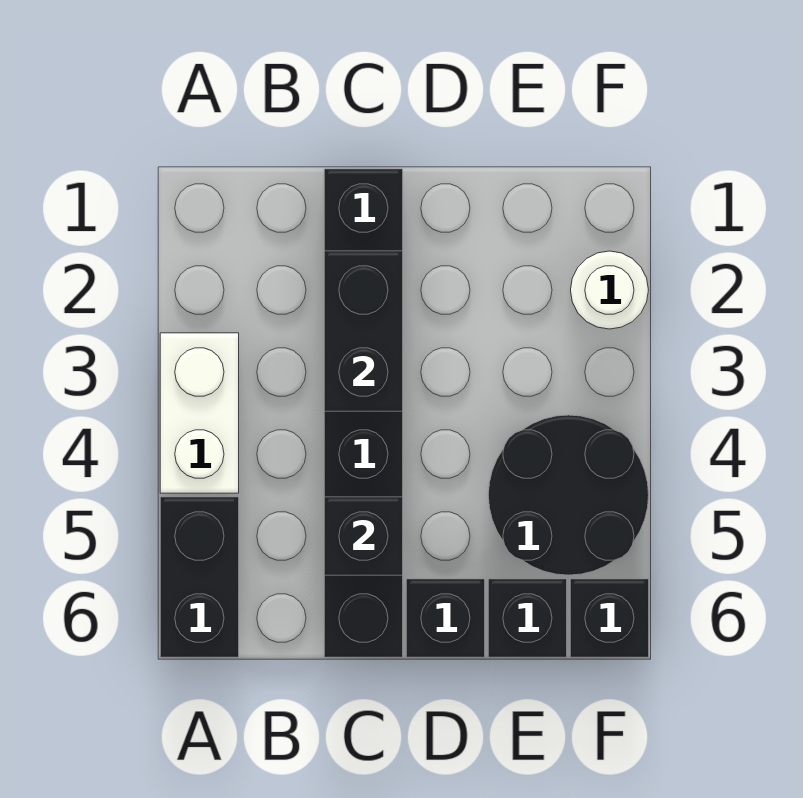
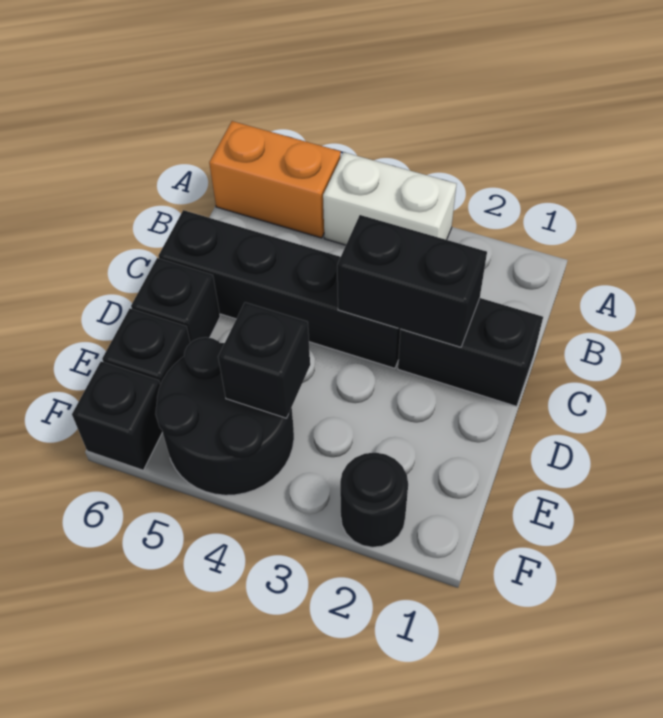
black 1x2 brick [160,497,239,657] -> orange 1x2 brick [209,121,341,238]
black 1x1 brick [324,497,403,575] -> black 1x1 brick moved to [218,302,310,418]
white 1x1 round brick [571,251,648,329] -> black 1x1 round brick [340,452,408,547]

